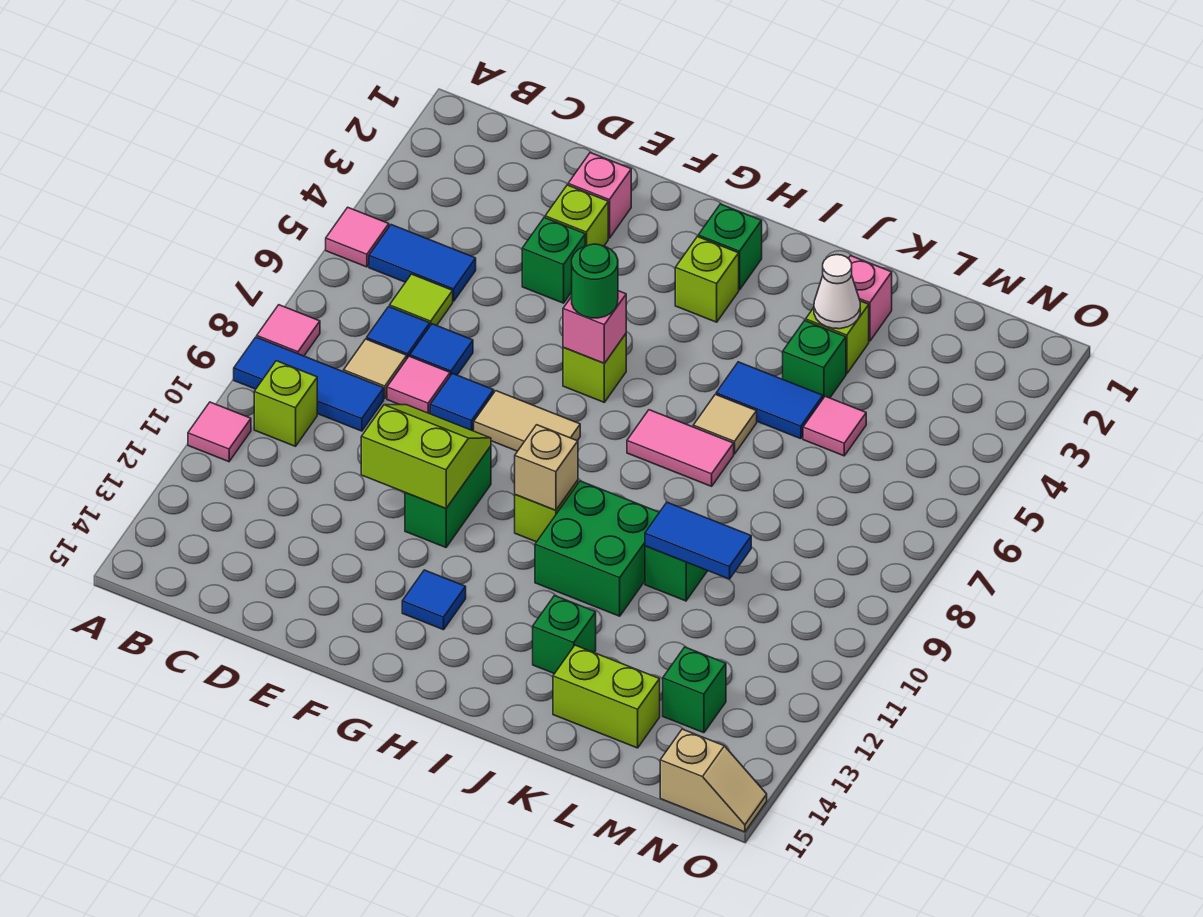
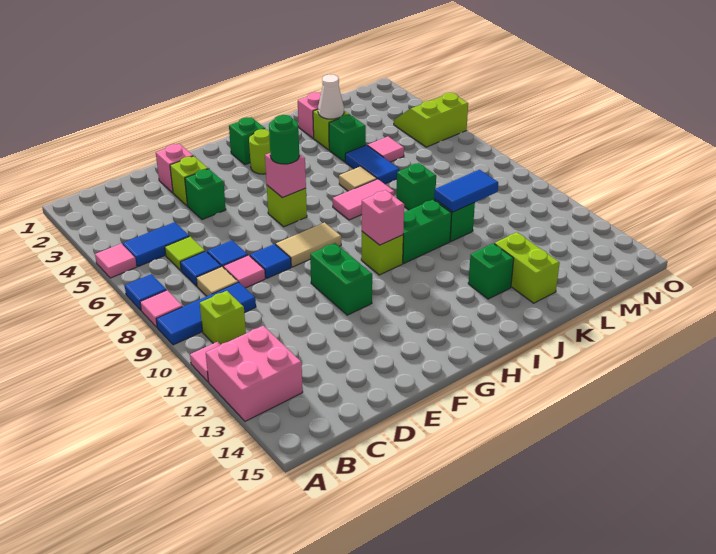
none -> pink 2x2 brick [206,326,303,421]
lime 2x2 slope [361,405,491,508] -> lime 2x2 slope moved to [394,93,468,147]
blue 1x1 tile [402,570,466,630] -> blue 1x1 tile moved to [125,274,166,310]
lime 1x1 brick [675,237,739,322] -> lime 1x1 round brick [249,129,270,174]
tan 1x1 brick [515,425,578,510] -> pink 1x1 brick [362,190,404,245]
green 2x2 brick [535,481,659,616] -> green 1x2 brick [403,200,452,263]
blue 1x2 tile [716,362,823,439] -> blue 1x2 tile turned to [345,145,399,184]
lime 1x2 brick [553,645,660,748] -> lime 1x2 brick turned to [494,232,560,303]
green 1x1 brick [663,647,726,733] -> green 1x1 brick moved to [396,163,436,210]
tan 1x2 slope [660,729,767,832] -> none

